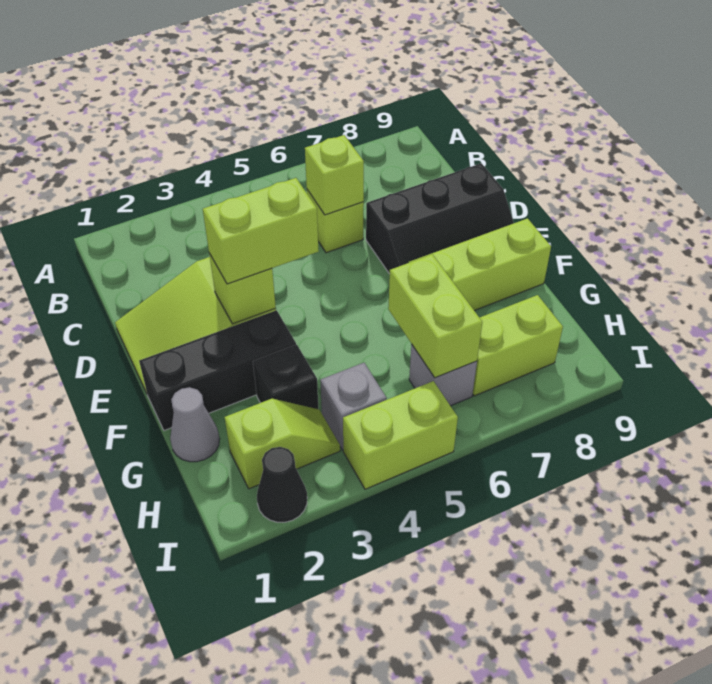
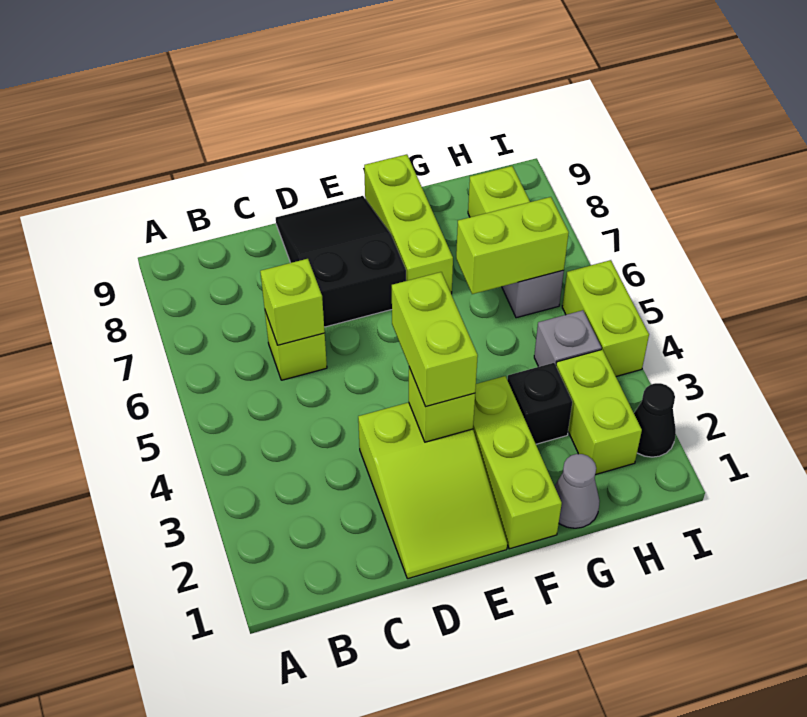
black 2x3 slope [366,163,514,274] -> black 2x3 slope turned to [276,196,406,327]
black 1x3 brick [139,310,296,431] -> lime 1x3 brick [473,376,562,549]
lime 1x2 slope [225,399,340,489] -> lime 1x2 brick [556,350,642,475]

